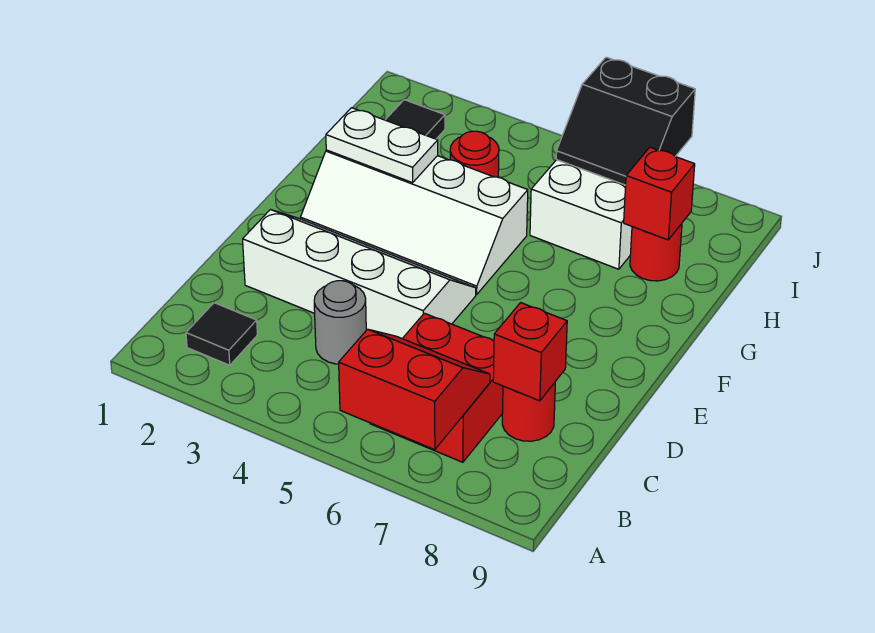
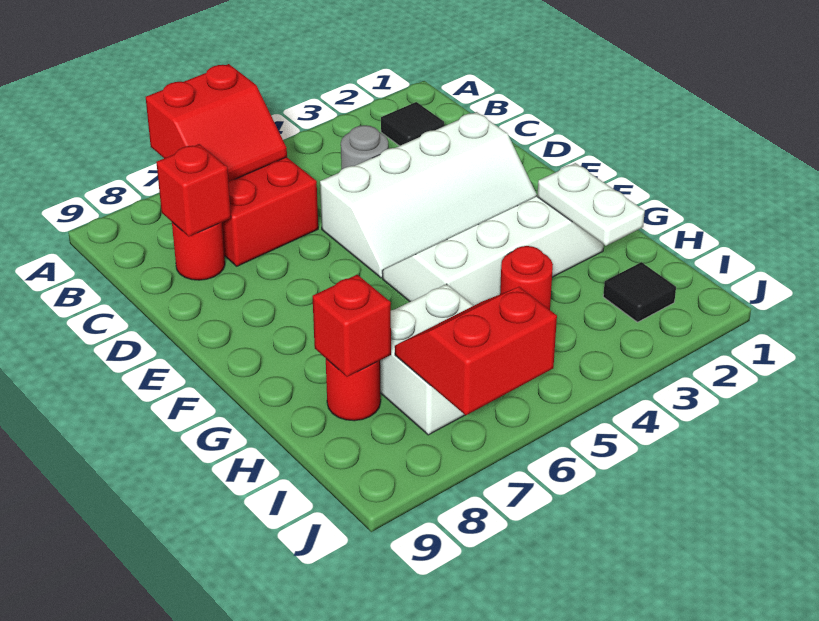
white 1x2 plate [326,108,438,183] -> white 1x2 plate turned to [537,163,645,246]
black 2x2 slope [556,57,695,185] -> red 2x2 slope [395,287,557,415]

